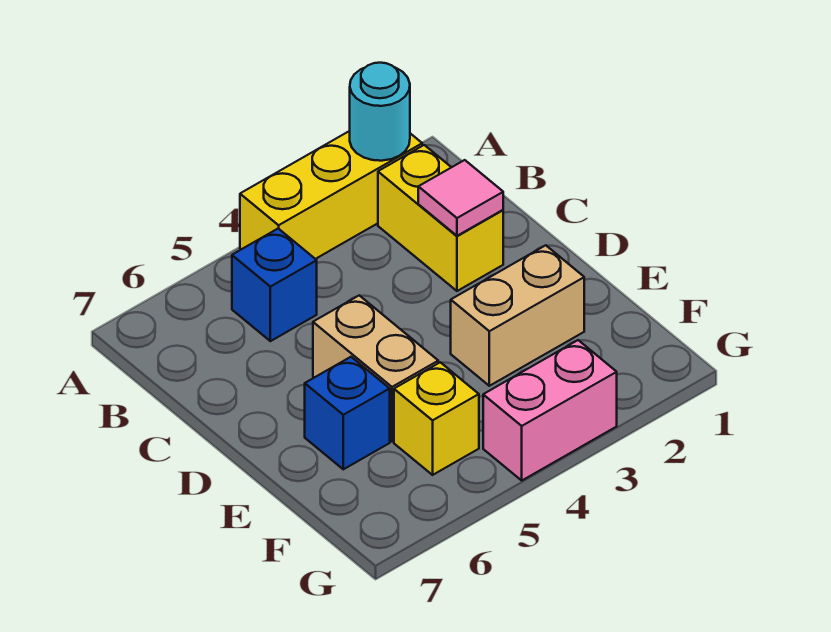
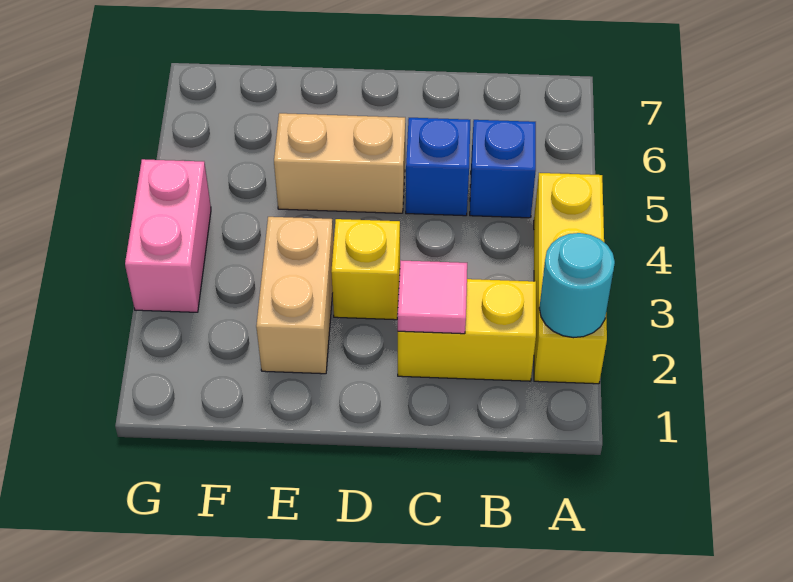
blue 1x1 brick [305,357,390,469] -> blue 1x1 brick moved to [406,118,470,216]
yellow 1x1 brick [394,362,479,475] -> yellow 1x1 brick moved to [331,219,400,320]

